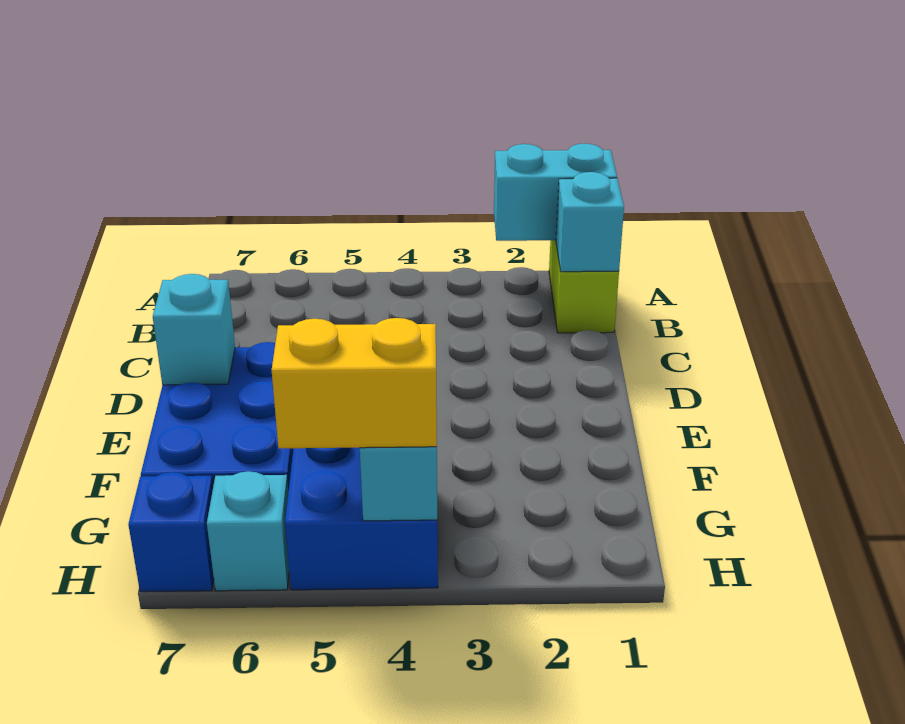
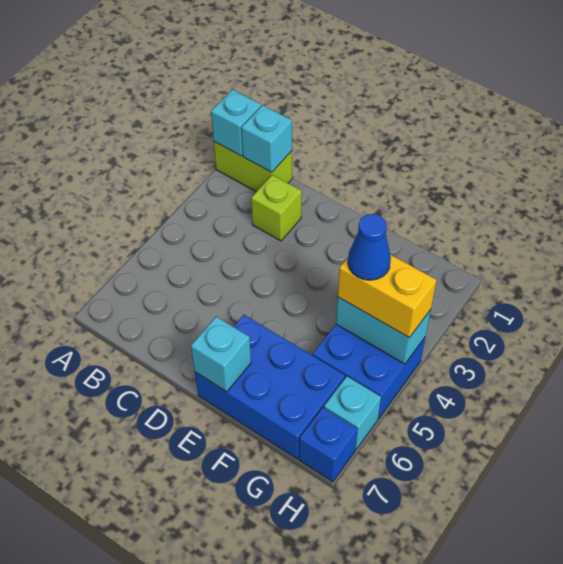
cyan 1x2 brick [494,144,617,241] -> cyan 1x1 brick [211,90,261,156]
none -> lime 1x1 brick [251,175,302,241]
none -> blue 1x1 cone [348,214,391,280]
yellow 1x2 brick [272,318,437,448] -> yellow 1x2 brick turned to [338,255,437,338]

